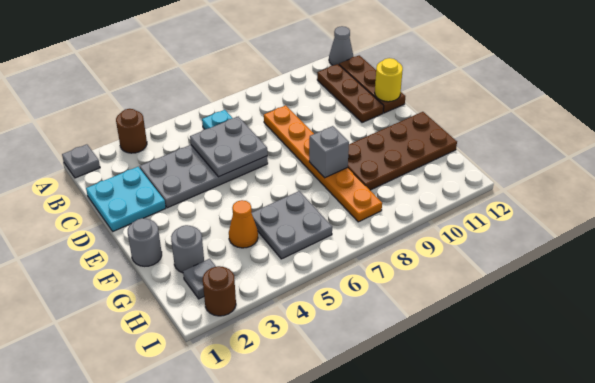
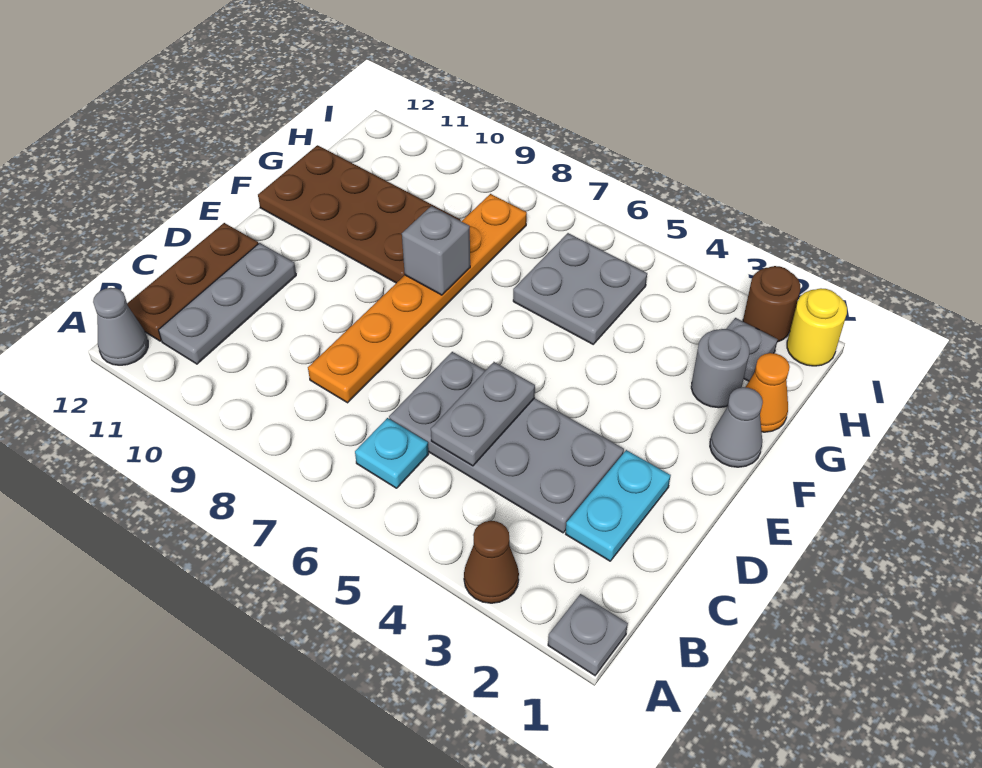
brown 1x1 round brick [116,109,147,153] -> brown 1x1 cone [464,521,519,603]
brown 1x3 plate [317,64,384,123] -> grey 1x3 plate [159,243,296,364]
cyan 2x2 plate [86,167,166,231] -> cyan 1x2 plate [566,450,671,561]
grey 2x2 plate [190,116,267,177] -> grey 1x2 plate [431,362,535,466]
yellow 1x1 round brick [375,58,403,102] -> yellow 1x1 round brick moved to [787,288,847,366]
grey 1x1 round brick [128,218,162,266] -> grey 1x1 cone [710,387,763,467]
orange 1x1 cone [229,200,258,248] -> orange 1x1 cone moved to [745,353,790,432]

